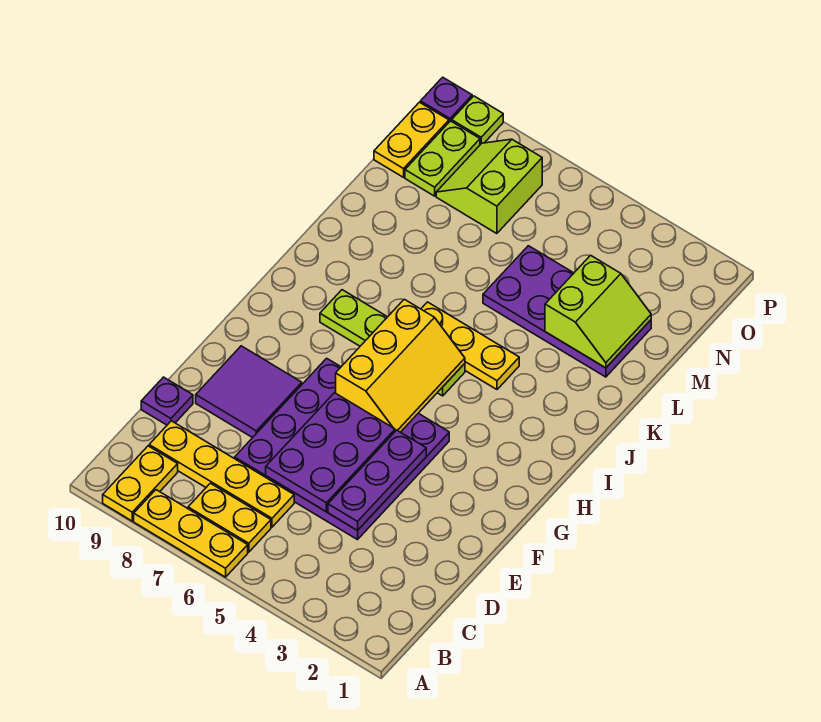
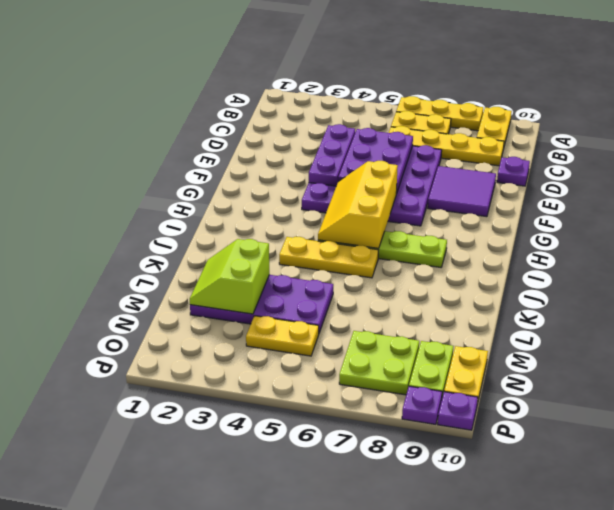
none -> yellow 1x2 plate [246,316,319,356]
lime 2x2 slope [436,139,542,234] -> lime 2x2 plate [339,331,419,395]
lime 1x1 plate [452,96,503,145] -> purple 1x1 plate [402,386,442,424]

